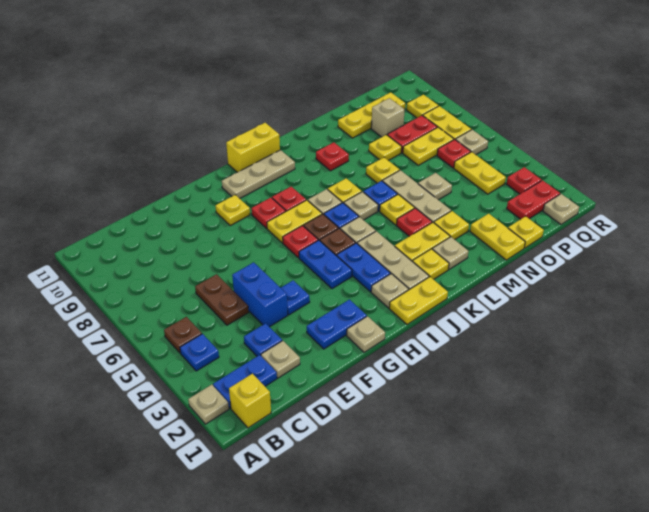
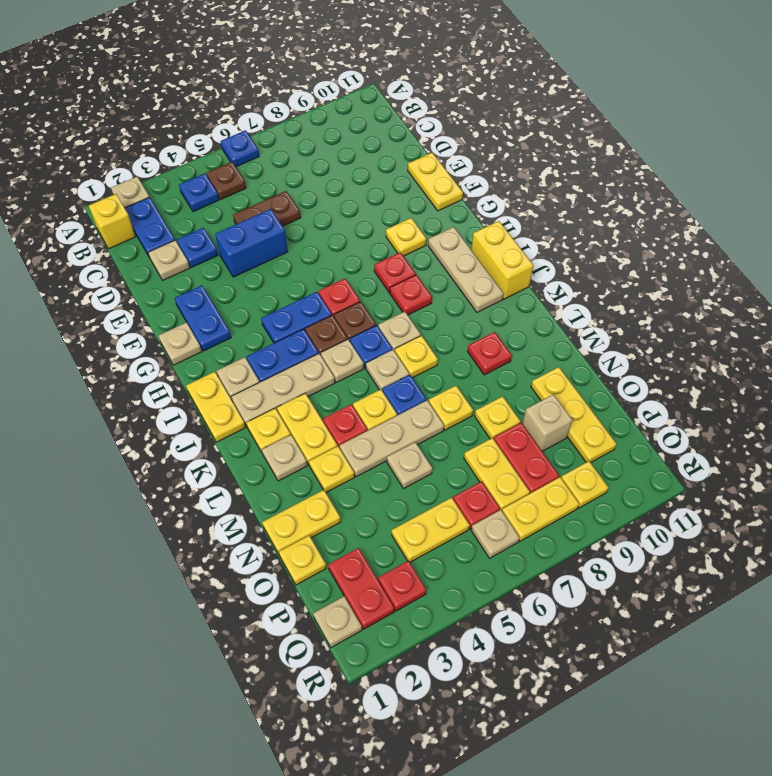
blue 1x1 plate [281,280,310,315] -> blue 1x1 plate moved to [221,130,259,167]
yellow 1x2 plate [267,200,322,243] -> yellow 1x2 plate moved to [408,153,463,211]

